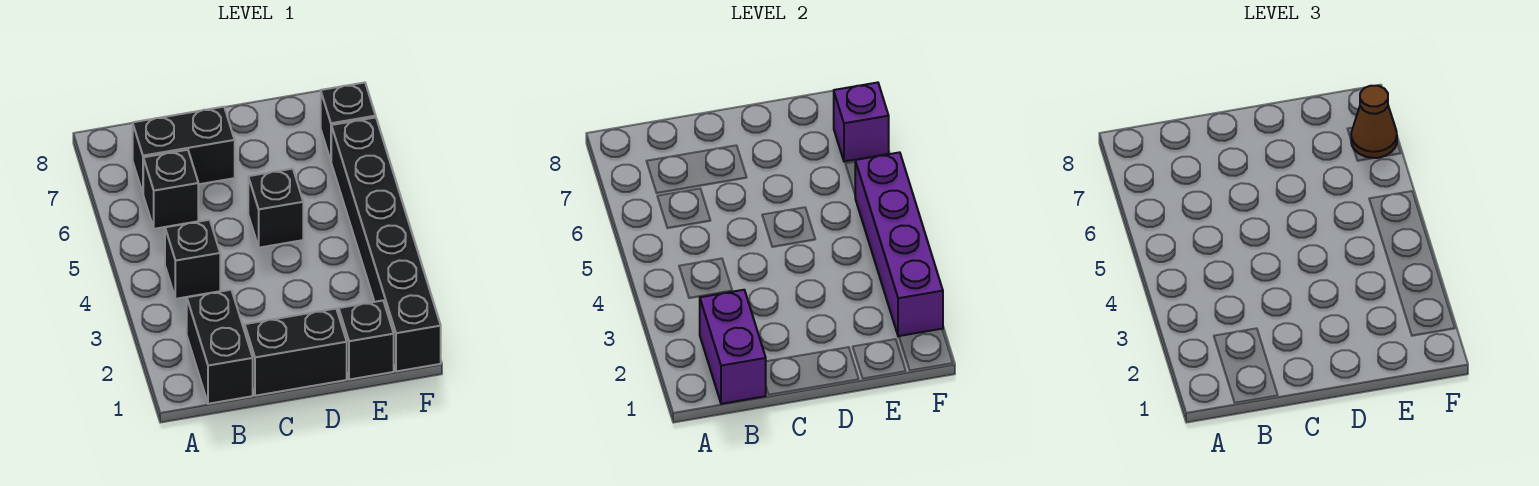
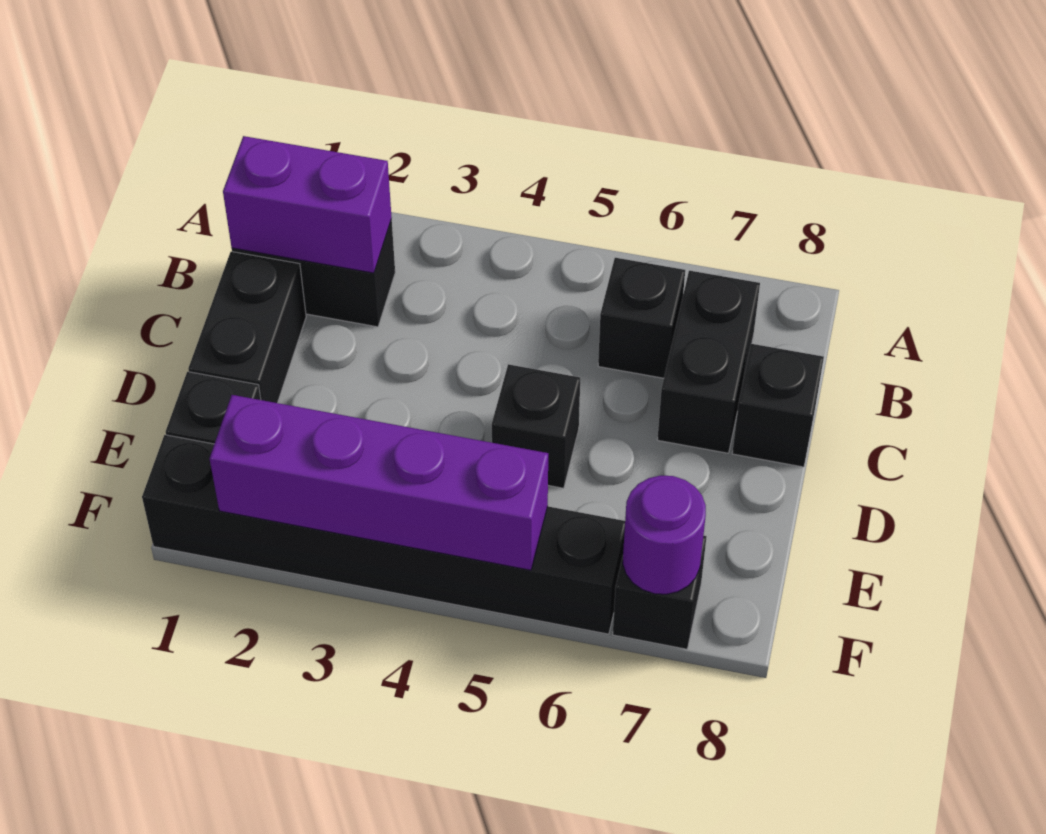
black 1x1 brick [165,220,220,299] -> black 1x1 brick moved to [732,344,824,467]
purple 1x1 brick [834,82,889,162] -> purple 1x1 round brick [623,476,706,594]
brown 1x1 cone [1351,86,1397,158] -> none

